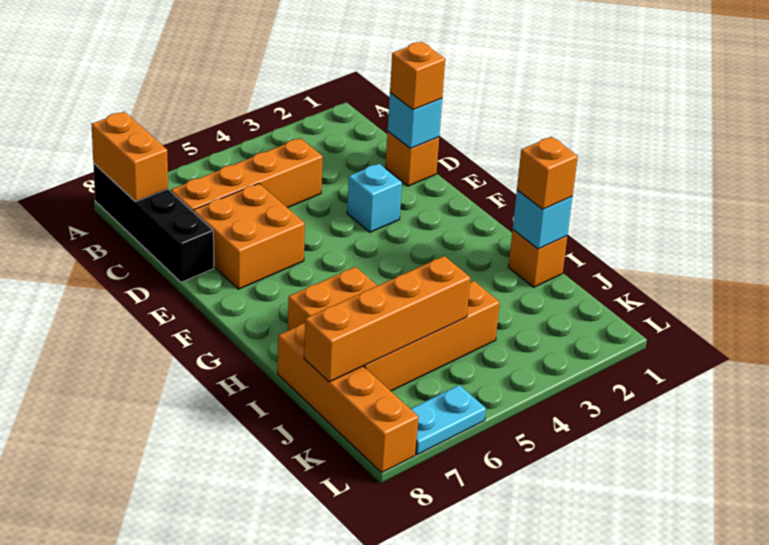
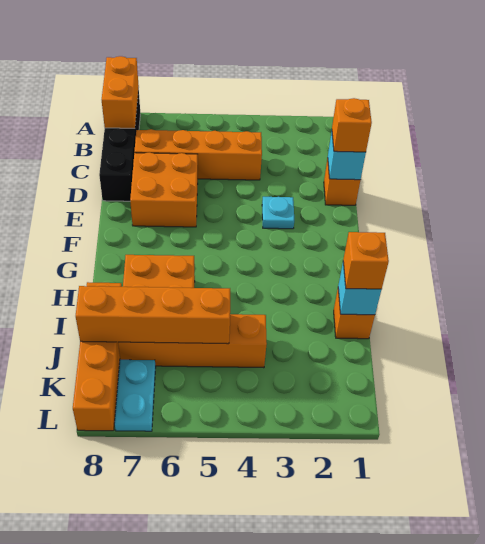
cyan 1x1 brick [347,164,402,232] -> cyan 1x1 plate [262,197,294,229]
cyan 1x2 plate [411,385,486,455] -> cyan 1x2 plate turned to [115,360,156,431]

